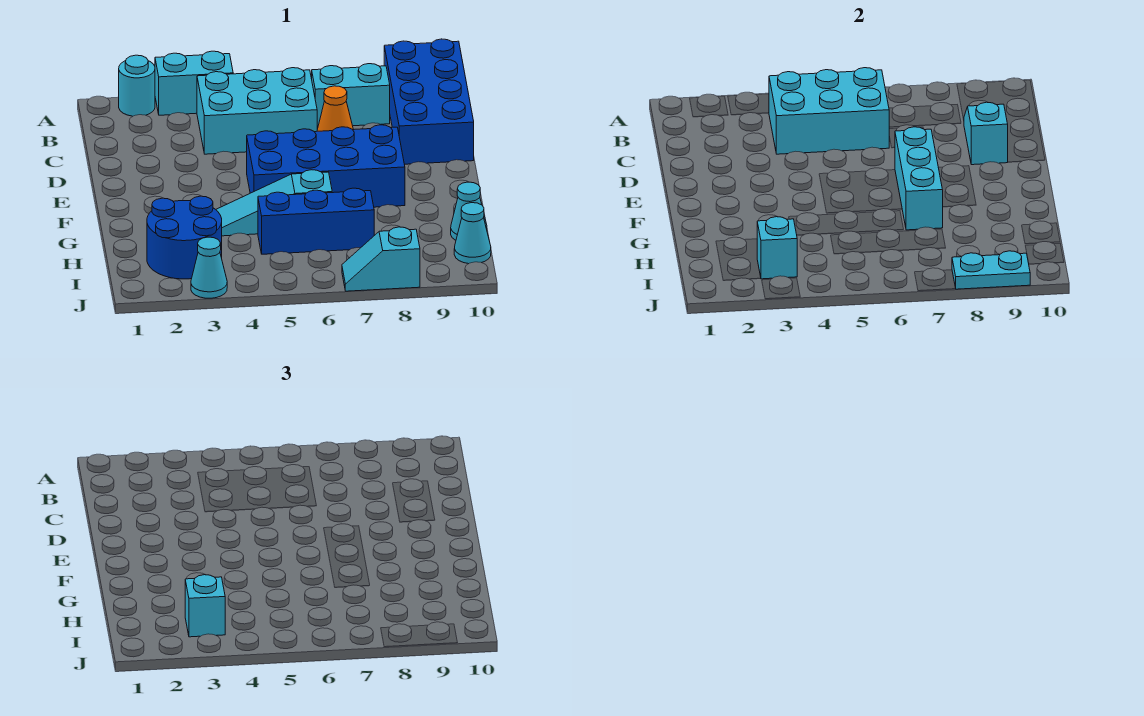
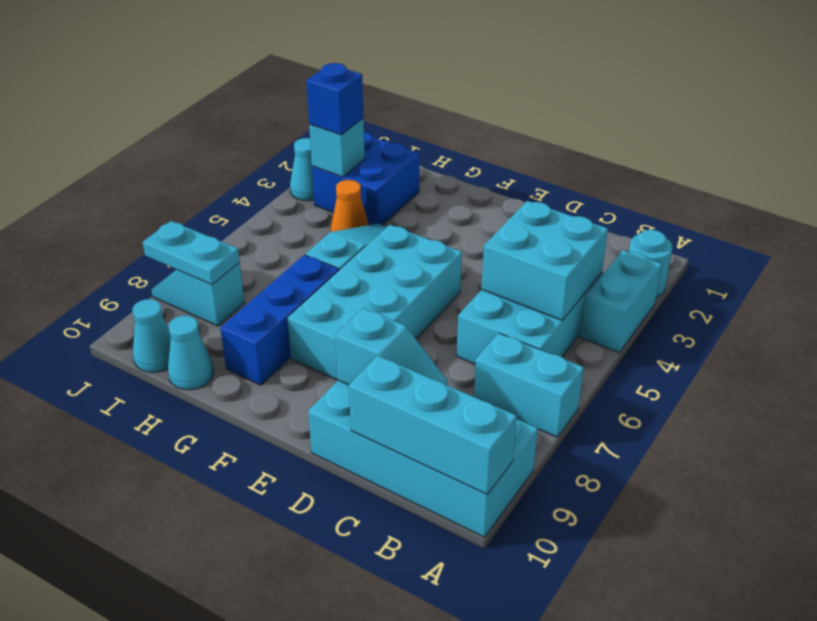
blue 2x4 brick [384,39,474,164] -> cyan 2x4 brick [308,380,538,537]
cyan 2x3 brick [769,68,889,154] -> cyan 2x2 brick [482,201,608,320]
cyan 1x2 brick [312,64,390,128] -> cyan 1x2 brick turned to [474,333,584,437]
orange 1x1 cone [317,86,353,131] -> orange 1x1 cone moved to [331,180,369,232]
blue 2x4 brick [247,125,405,207] -> cyan 2x4 brick [288,225,462,380]
cyan 1x3 brick [895,127,943,230] -> cyan 1x3 brick moved to [349,355,517,494]
blue 2x2 round brick [147,196,222,279] -> blue 2x2 brick [312,132,419,225]
blue 1x3 brick [258,188,374,254] -> blue 1x3 brick moved to [220,255,339,385]
cyan 1x1 brick [185,575,225,637] -> blue 1x1 brick [306,63,363,135]
cyan 1x2 slope [342,227,420,291] -> cyan 1x2 slope turned to [151,263,245,326]
cyan 1x2 plate [952,251,1030,289] -> cyan 1x2 plate turned to [143,221,240,285]

